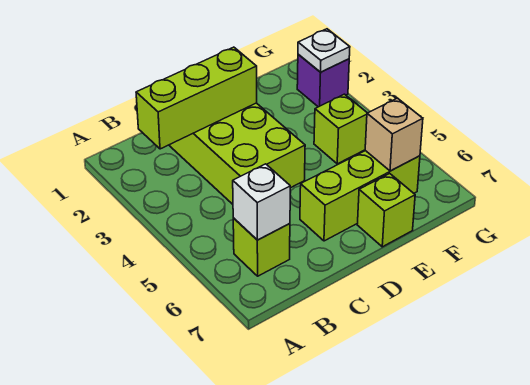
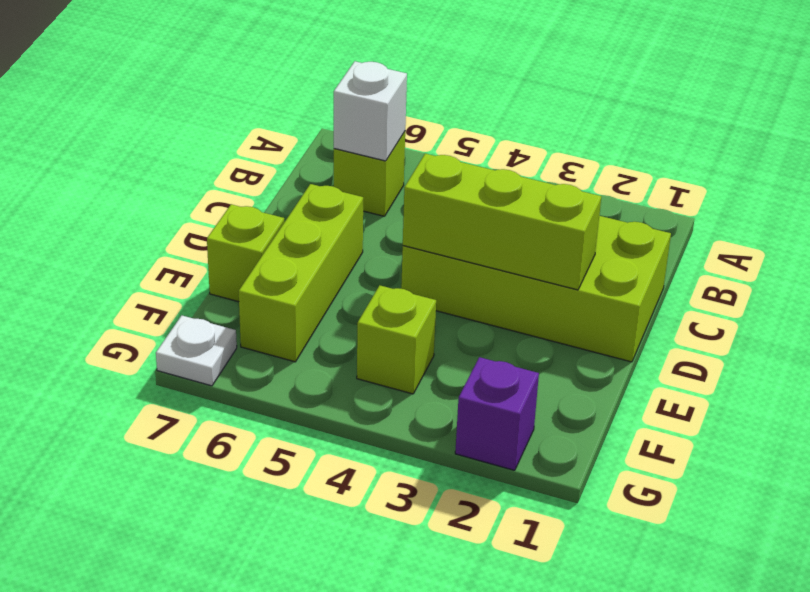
lime 1x3 brick [136,47,257,149] -> lime 1x3 brick turned to [403,153,601,290]
tan 1x1 brick [365,98,423,171] -> none
white 1x1 plate [298,29,350,72] -> white 1x1 plate moved to [156,316,237,386]

